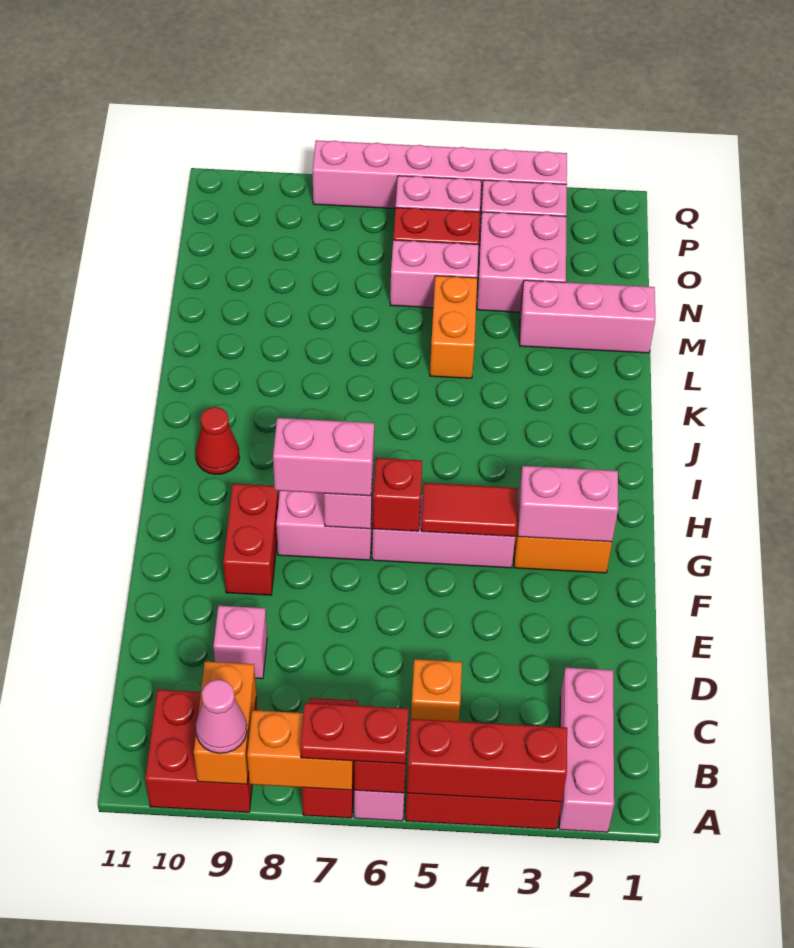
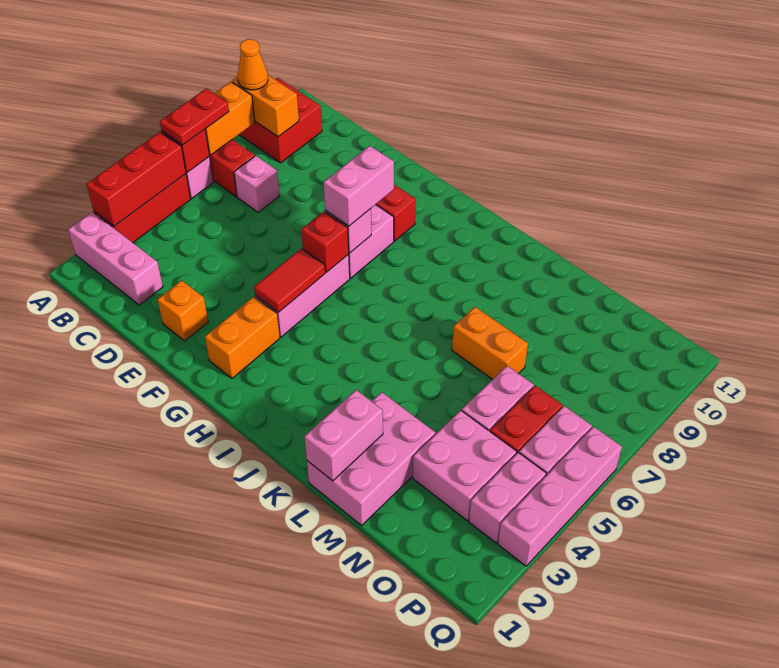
pink 1x1 cone [196,680,247,753] -> orange 1x1 cone [238,39,268,90]
orange 1x1 brick [411,659,462,722] -> orange 1x1 brick moved to [157,280,208,341]
pink 1x1 brick [213,606,267,679] -> pink 1x1 brick moved to [234,156,280,212]
pink 1x2 brick [518,466,618,542] -> pink 1x2 brick moved to [305,390,383,481]
red 1x1 cone [196,407,240,474] -> none
orange 1x2 brick [430,276,477,378] -> orange 1x2 brick moved to [452,307,528,379]
pink 1x3 brick [520,280,655,353] -> pink 2x3 brick [307,392,435,525]
pink 1x6 brick [313,140,567,213] -> pink 1x4 brick [498,427,622,566]

